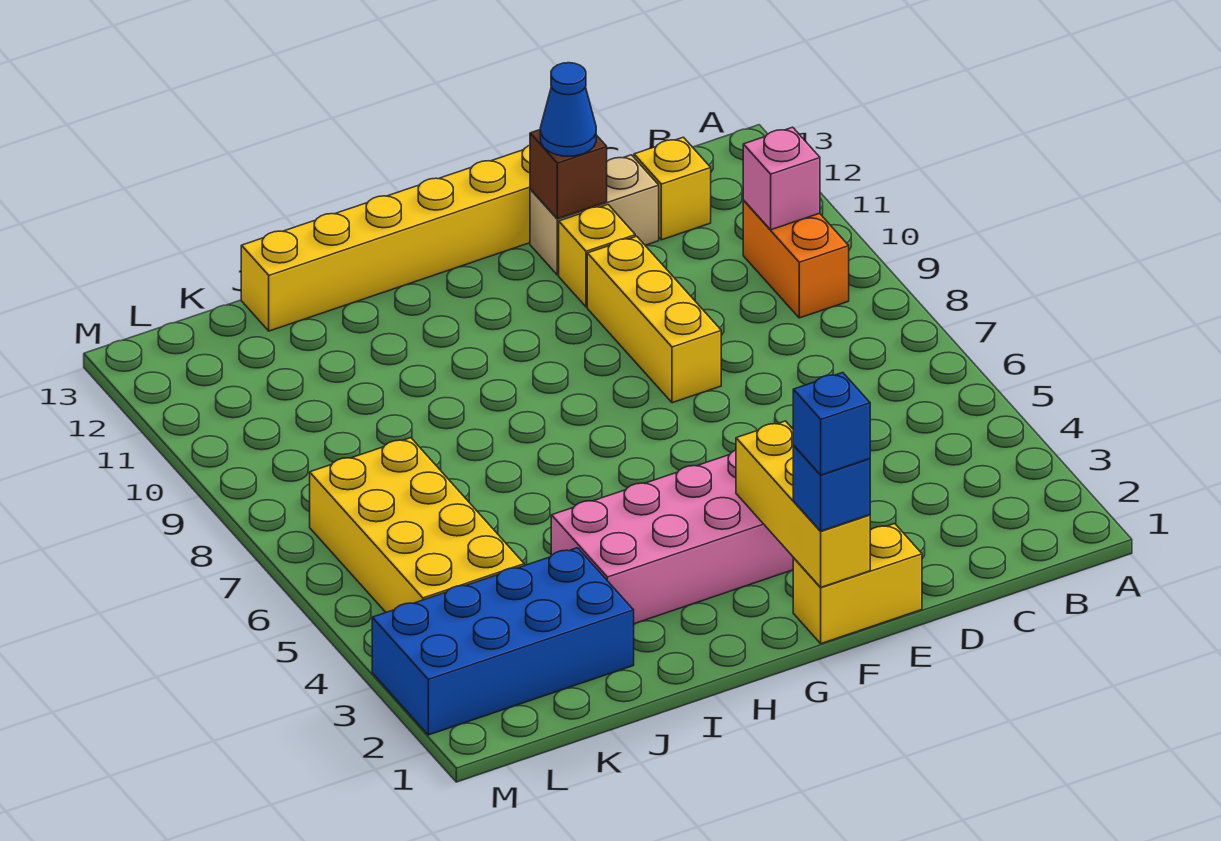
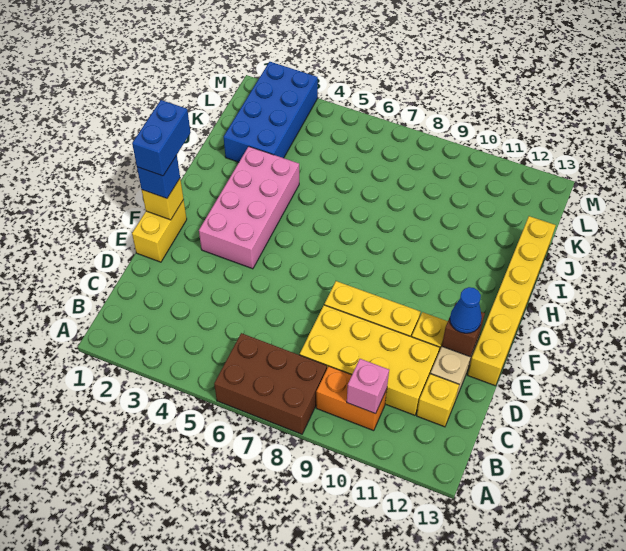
none -> brown 2x3 brick [214,333,327,434]
yellow 1x3 brick [736,421,870,587] -> yellow 1x1 brick [142,179,184,220]
blue 1x1 brick [793,373,870,475] -> blue 1x2 brick [132,100,191,176]
yellow 2x4 brick [310,438,524,612] -> yellow 2x4 brick moved to [300,305,440,415]

